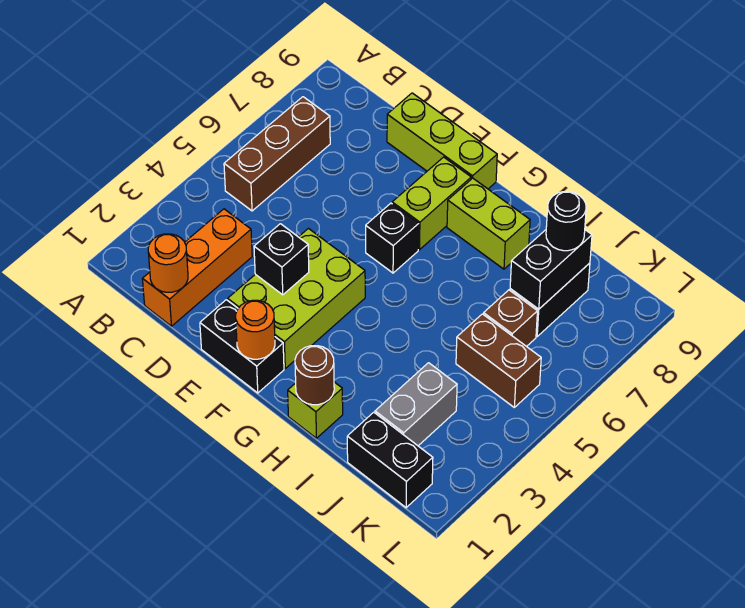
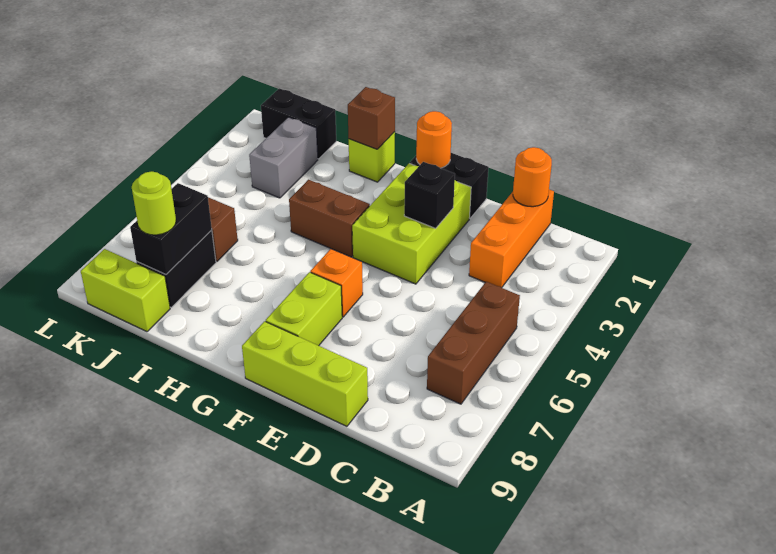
black 1x1 brick [366,203,419,273] -> orange 1x1 brick [310,249,363,317]
lime 1x2 brick [447,178,530,269] -> lime 1x2 brick moved to [81,249,170,332]
brown 1x1 round brick [295,346,334,405] -> brown 1x1 brick [348,87,395,149]
brown 1x2 brick [456,314,541,407] -> brown 1x2 brick moved to [289,180,370,257]
black 1x1 round brick [546,191,586,251] -> lime 1x1 round brick [132,171,176,235]

